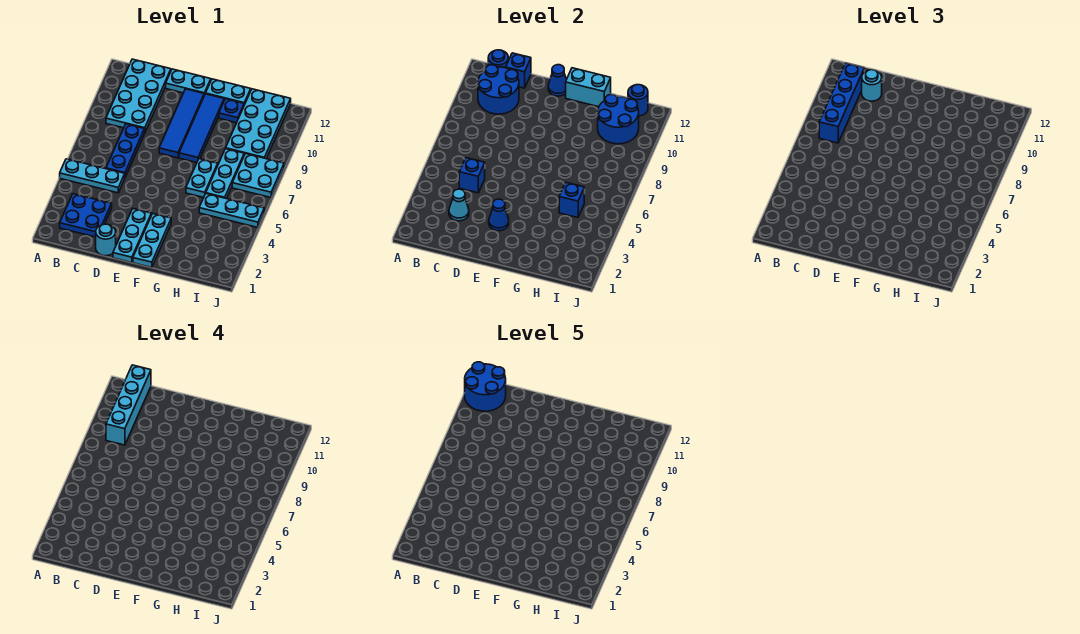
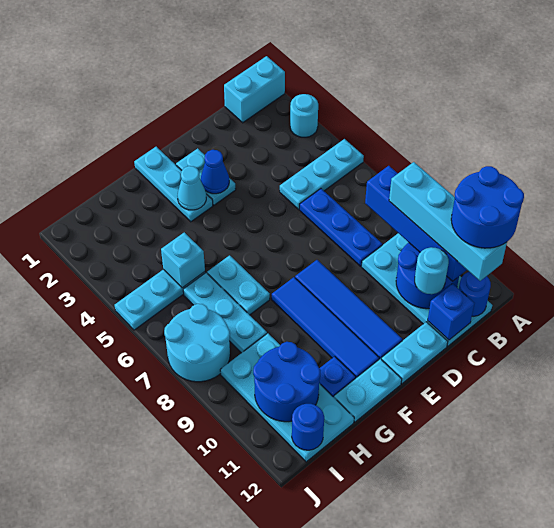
blue 2x2 plate [60,194,112,237] -> none
cyan 1x1 cone [449,189,469,221] -> cyan 1x1 cone moved to [178,166,206,210]
blue 1x1 brick [459,158,485,193] -> none
cyan 1x1 round brick [96,224,116,256] -> cyan 1x1 round brick moved to [290,94,318,137]
cyan 1x3 plate [113,209,151,263] -> cyan 1x2 plate [176,148,236,205]
blue 1x1 cone [548,65,566,96] -> none
cyan 1x2 brick [566,68,611,107] -> cyan 1x2 brick moved to [224,56,285,123]
blue 1x1 brick [559,183,584,218] -> cyan 1x1 brick [161,232,205,288]
cyan 2x2 plate [232,154,284,198] -> cyan 2x2 round brick [164,304,230,382]

